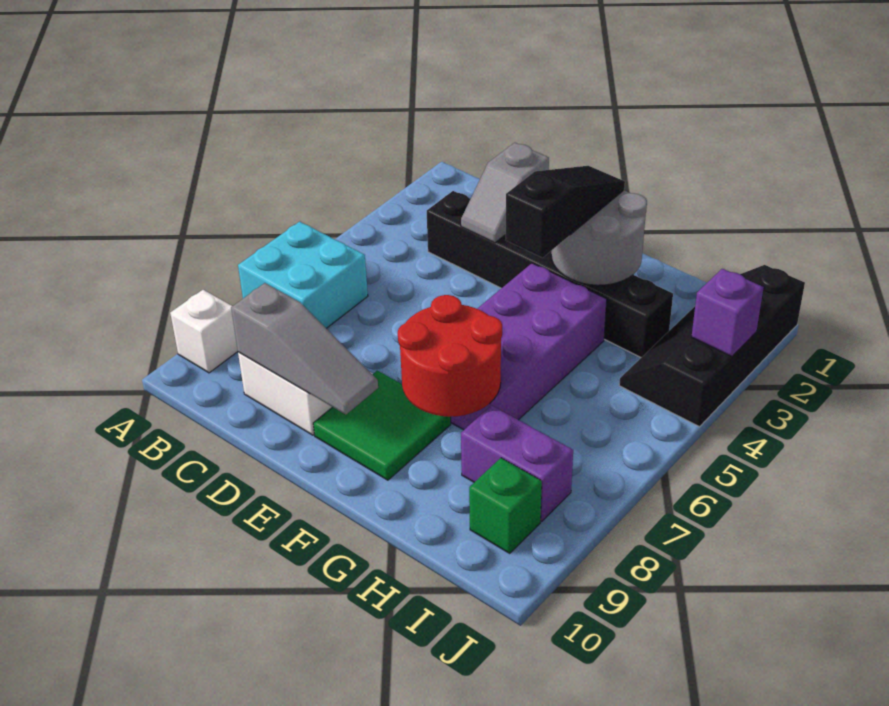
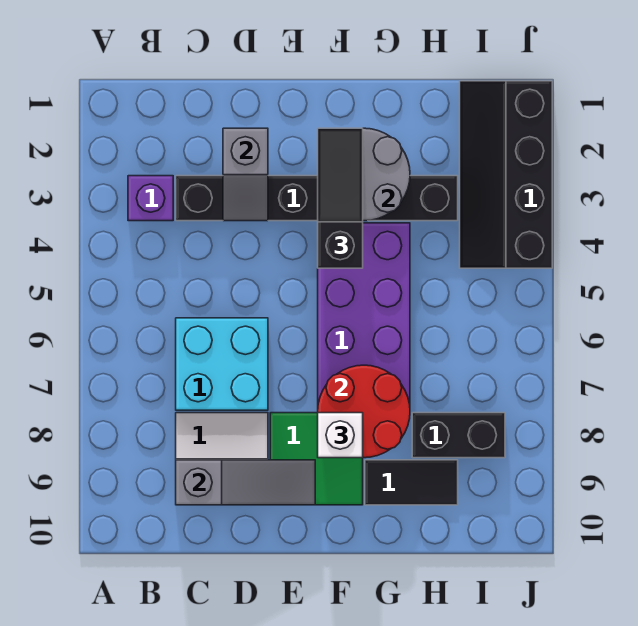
cyan 2x2 brick [238,221,368,328] -> cyan 2x2 brick moved to [176,318,268,410]
white 1x1 brick [170,290,238,373] -> white 1x1 brick moved to [318,413,363,458]
none -> black 1x2 tile [365,460,458,505]
purple 1x2 brick [461,405,573,522] -> black 1x2 brick [412,413,505,458]
green 1x1 brick [469,458,542,554] -> none
purple 1x1 brick [692,269,764,356] -> purple 1x1 brick moved to [128,176,173,221]

